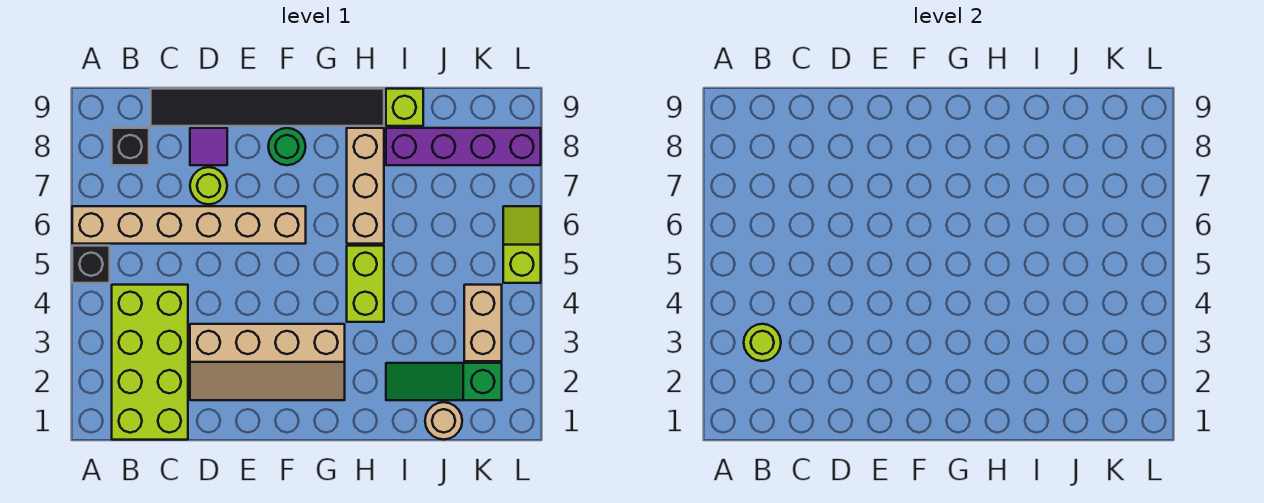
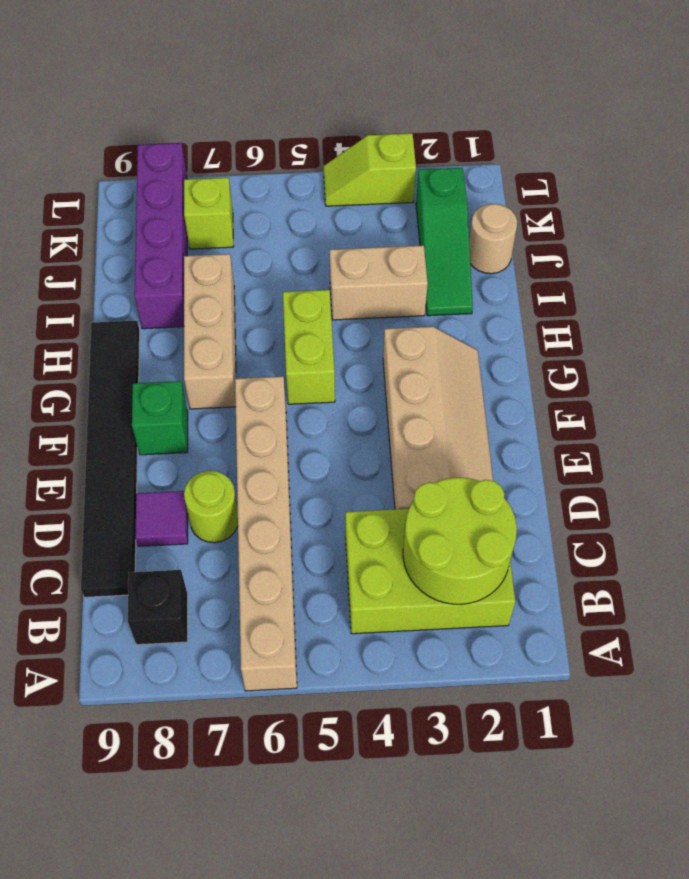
black 1x1 brick [72,246,110,283] -> none
lime 2x4 brick [112,285,188,440] -> lime 2x3 brick [345,509,515,634]
lime 1x1 round brick [744,324,781,361] -> lime 2x2 round brick [403,478,517,604]
green 1x1 round brick [268,128,306,165] -> green 1x1 brick [132,381,188,455]
lime 1x2 brick [347,246,384,322] -> lime 1x2 brick turned to [283,290,335,404]
tan 1x3 brick [347,128,384,244] -> tan 1x3 brick turned to [184,254,236,409]
lime 1x1 brick [386,89,423,126] -> lime 1x1 brick moved to [184,178,234,249]
tan 1x2 brick [464,285,502,361] -> tan 1x2 brick moved to [330,245,428,320]
lime 1x2 slope [503,206,541,283] -> lime 1x2 slope moved to [323,133,416,206]

